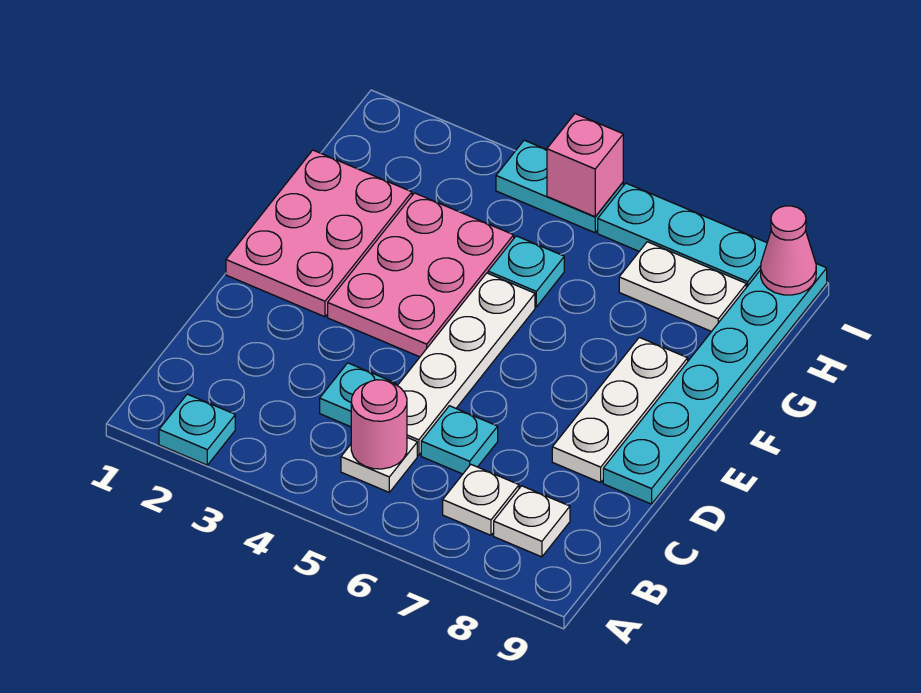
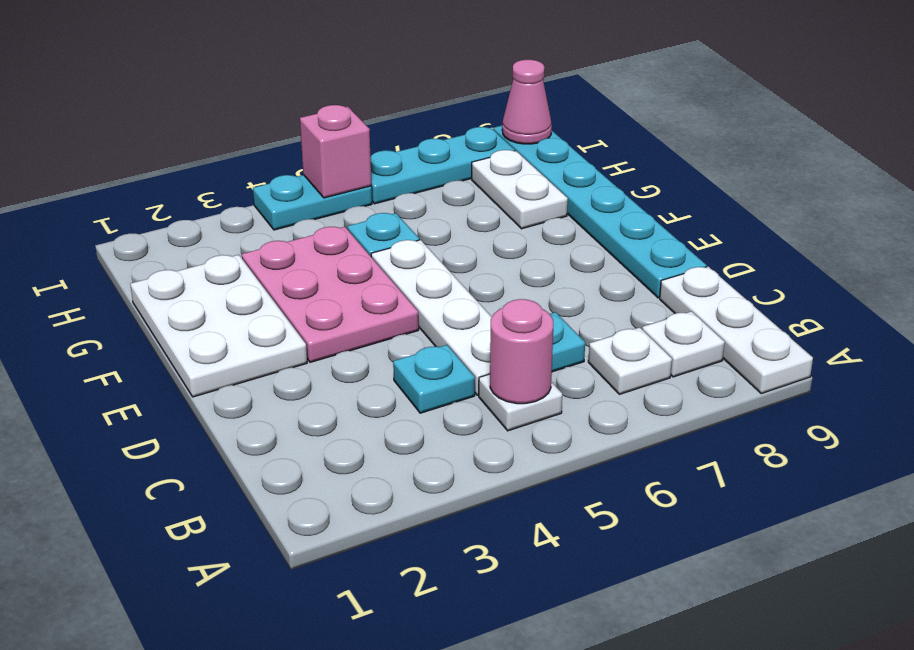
cyan 1x1 plate [159,394,235,465] -> none
white 1x3 plate [552,337,688,483] -> white 1x3 plate moved to [660,267,813,394]
pink 2x3 plate [226,150,412,317] -> white 2x3 plate [130,255,307,397]
white 1x2 plate [619,242,746,332] -> white 1x2 plate turned to [472,150,568,229]

